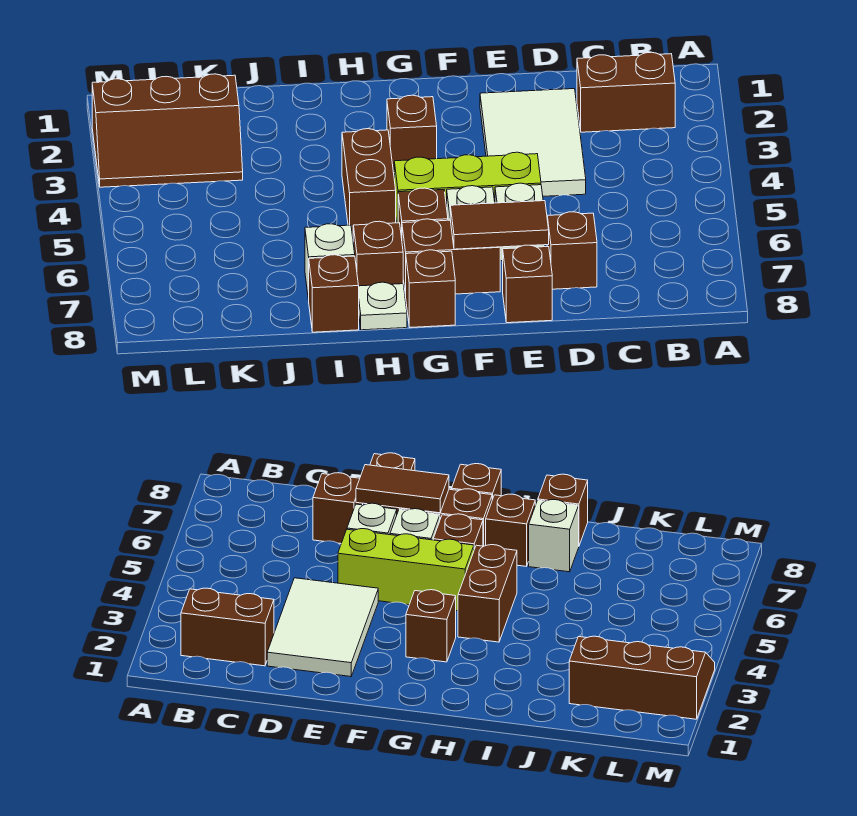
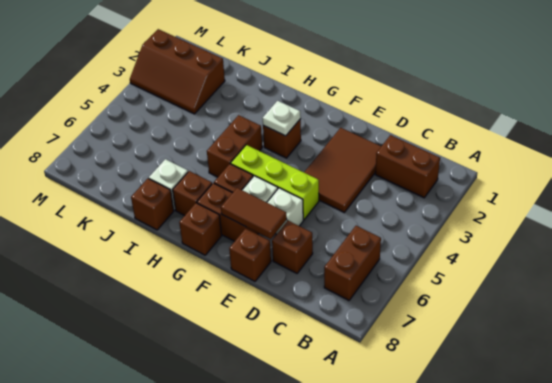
none -> brown 1x2 brick [324,226,381,300]
white 2x3 tile [480,89,586,196] -> brown 2x3 tile [304,128,381,212]
white 1x1 plate [359,282,407,330] -> white 1x1 plate moved to [263,101,301,136]

